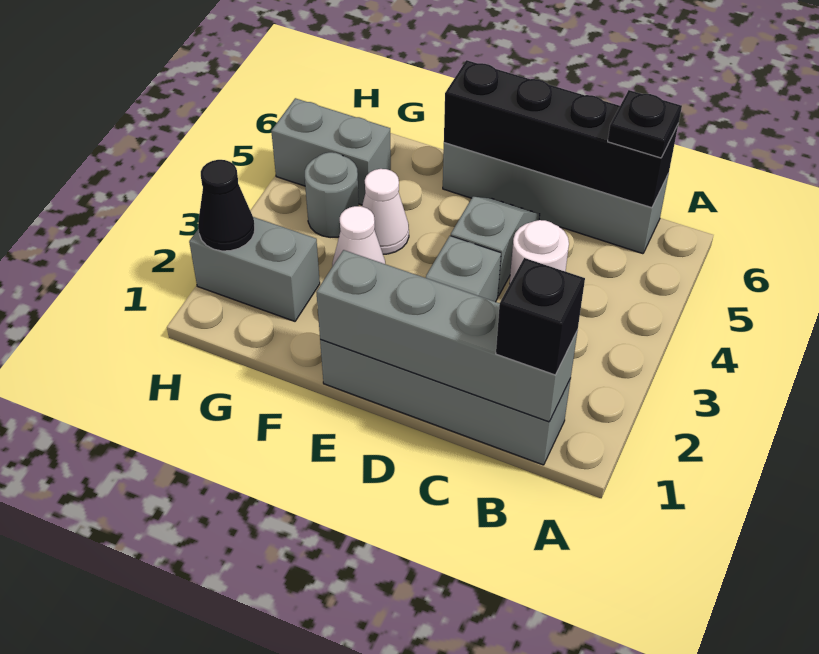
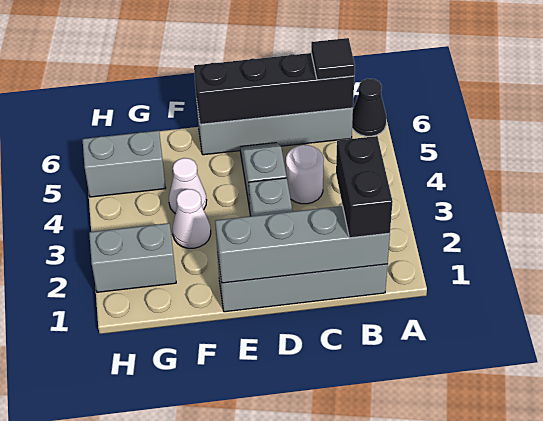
black 1x1 brick [496,258,585,375] -> black 1x2 brick [336,136,393,238]
black 1x1 plate [608,90,682,158] -> black 1x1 tile [311,38,355,80]
grey 1x1 round brick [305,152,359,238] -> none
black 1x1 cone [198,160,255,251] -> black 1x1 cone moved to [352,79,386,136]

